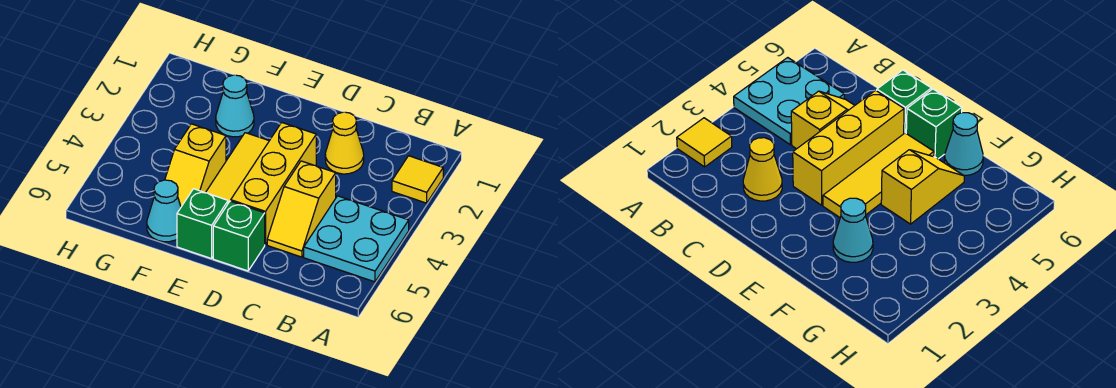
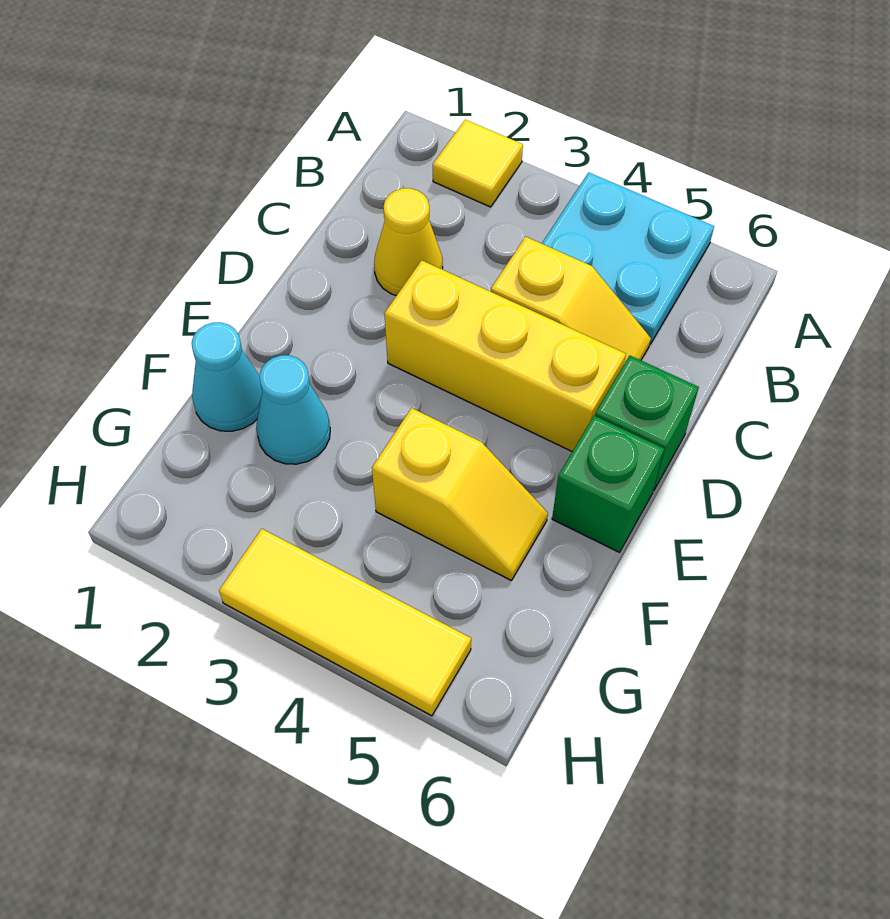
yellow 1x3 tile [206,133,269,203] -> yellow 1x3 tile moved to [219,529,471,716]
cyan 1x1 cone [147,180,181,242] -> cyan 1x1 cone moved to [192,322,262,431]

